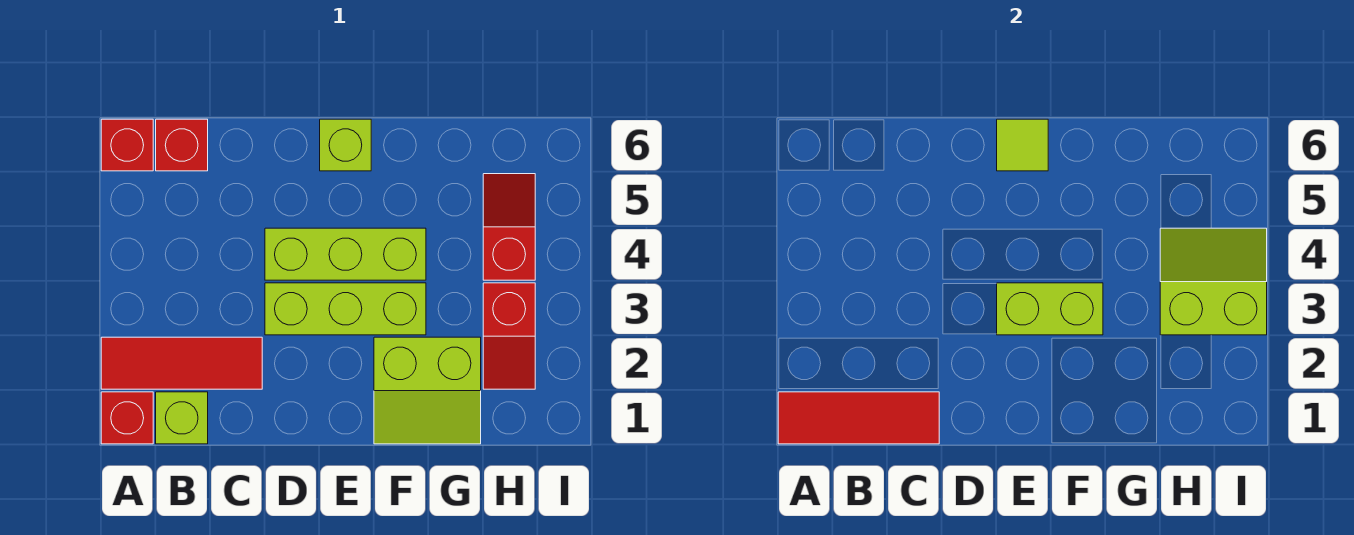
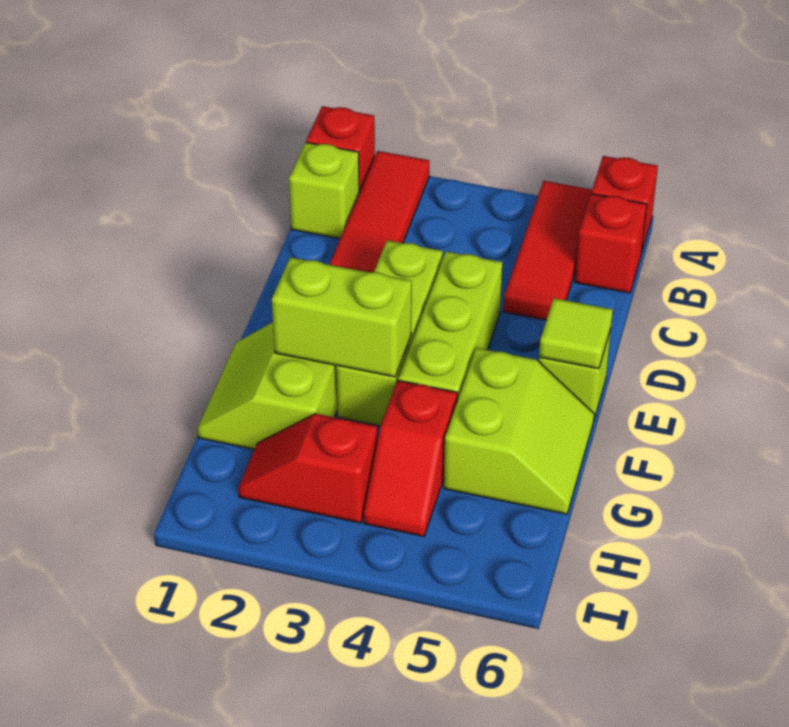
red 1x3 tile [778,392,939,444] -> red 1x3 tile moved to [503,181,592,320]
lime 1x2 brick [997,283,1103,335] -> lime 1x2 brick turned to [272,257,412,377]
lime 2x2 slope [1160,228,1267,335] -> lime 2x2 slope moved to [444,348,594,514]
red 1x2 slope [483,174,535,280] -> red 1x2 slope turned to [364,381,457,536]

